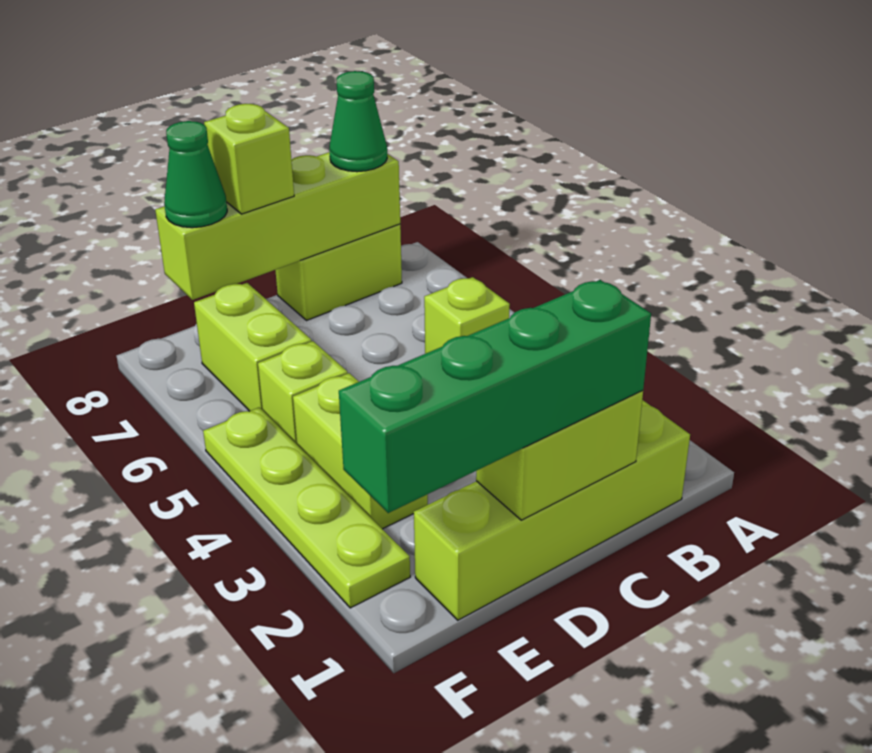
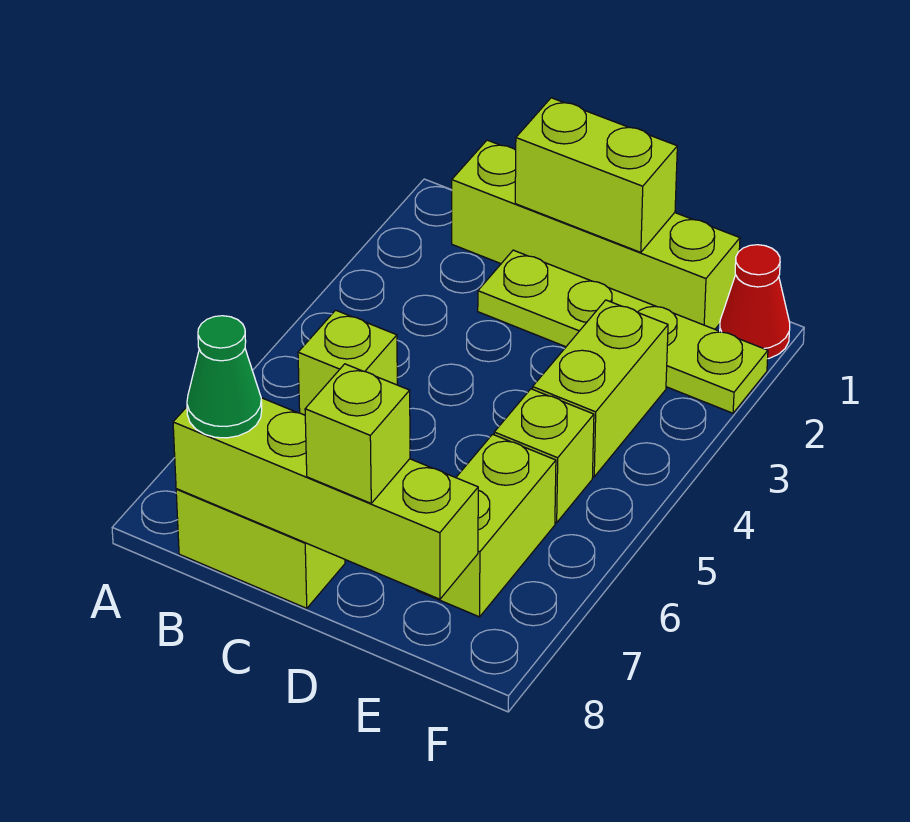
green 1x4 brick [339,280,651,513] -> none
green 1x1 cone [164,121,227,228] -> none
none -> red 1x1 cone [720,245,790,359]
lime 1x4 plate [203,407,410,608] -> lime 1x4 plate turned to [478,250,768,413]

